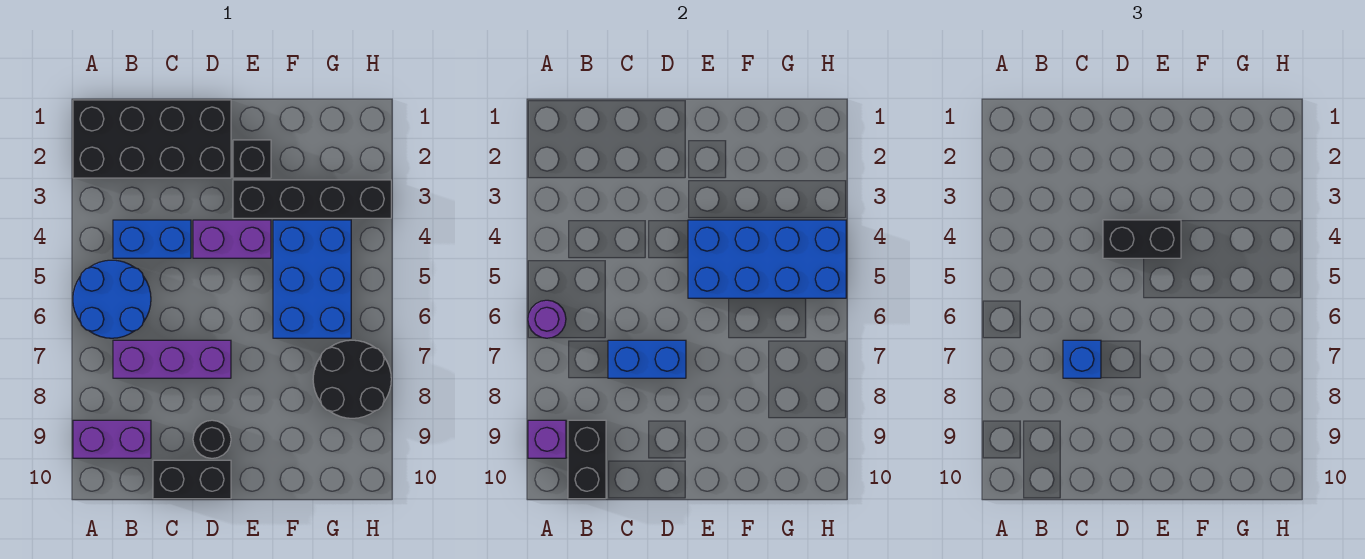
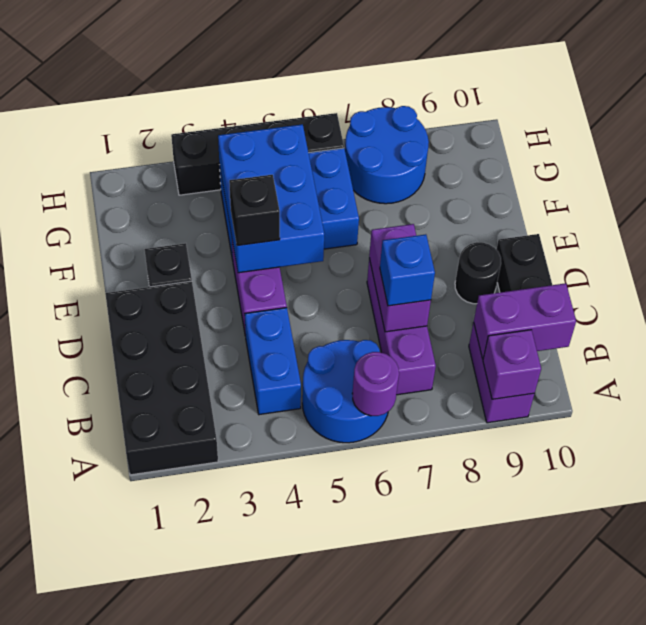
black 1x2 brick [568,420,606,499] -> purple 1x2 brick [474,283,576,359]
blue 1x2 brick [608,340,686,378] -> purple 1x2 brick [369,224,431,332]
black 1x2 brick [1103,220,1181,258] -> black 1x1 brick [229,175,280,246]
black 1x4 brick [233,180,391,218] -> black 1x4 brick turned to [171,113,344,195]
blue 2x4 brick [688,220,846,298] -> blue 2x3 brick [218,124,324,273]
black 2x2 round brick [313,340,391,418] -> blue 2x2 round brick [345,106,429,204]

